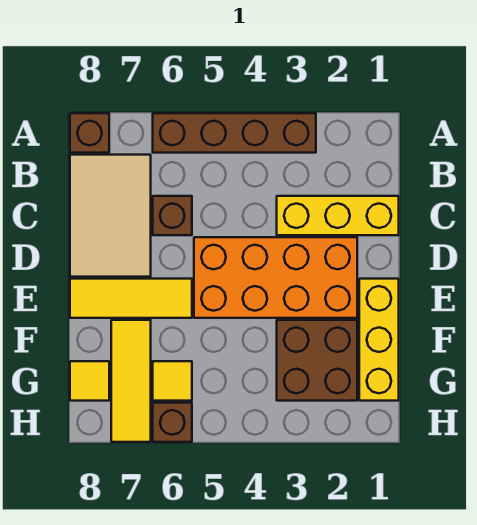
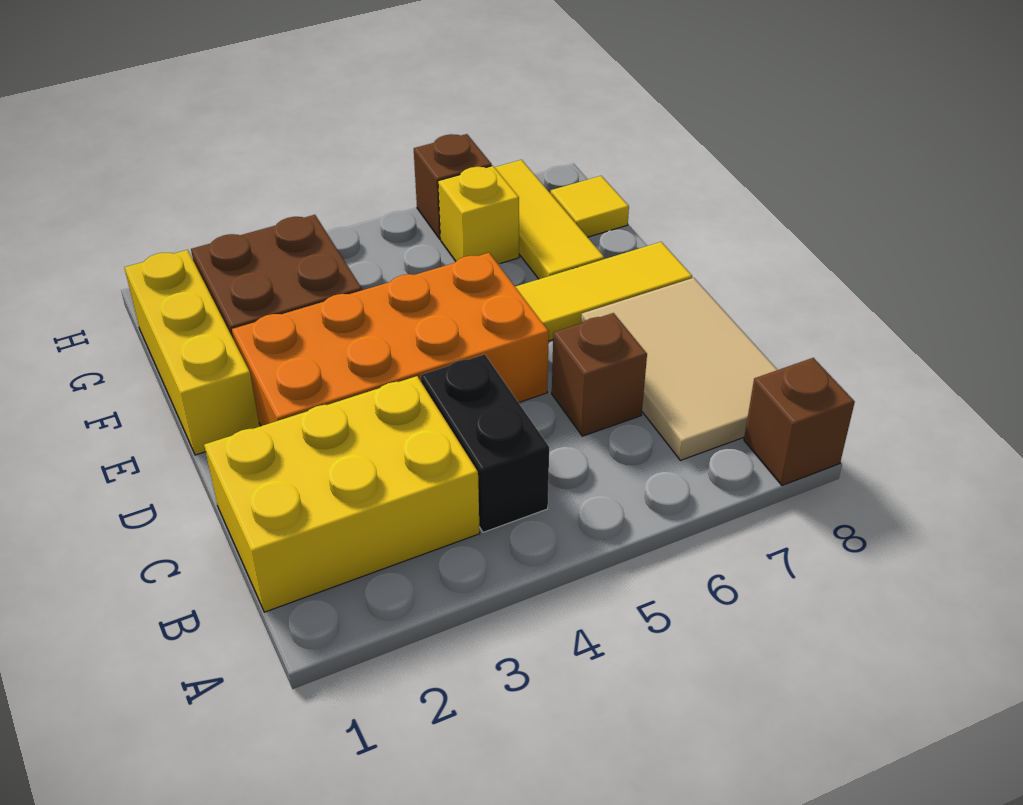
brown 1x4 brick [153,113,316,153] -> none
none -> black 1x2 brick [421,354,549,532]
yellow 1x3 brick [277,196,399,235] -> yellow 2x3 brick [204,376,480,612]
yellow 1x1 tile [153,361,192,401] -> yellow 1x1 brick [438,166,519,264]

